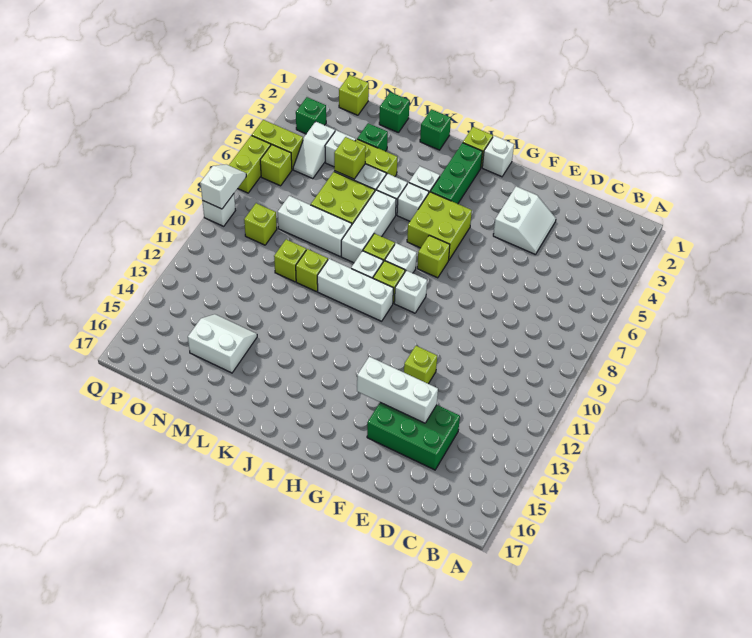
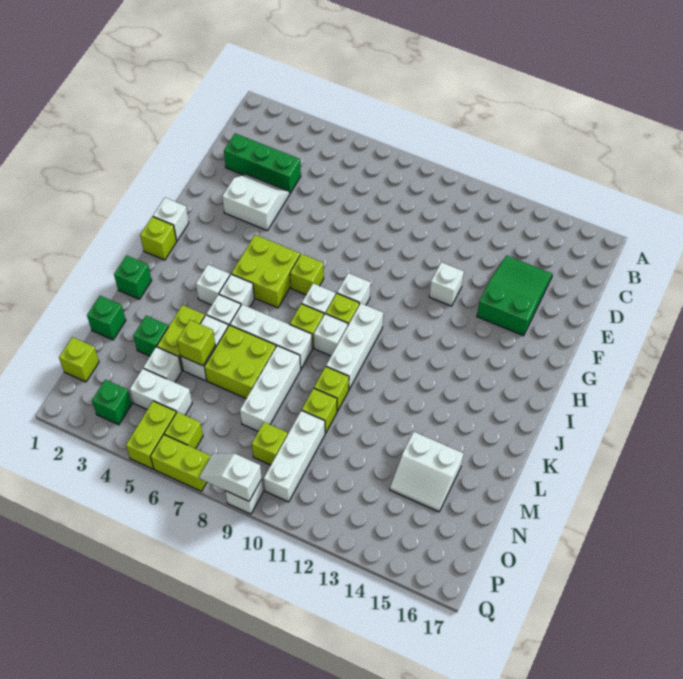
green 2x3 brick [367,402,460,470] -> green 2x3 slope [477,256,553,336]
white 1x3 brick [357,357,438,423] -> white 1x3 brick moved to [264,410,325,502]
lime 1x1 brick [404,346,437,384] -> white 1x1 brick [429,262,464,306]
green 1x3 brick [430,143,482,204] -> green 1x3 brick moved to [224,133,301,193]
white 2x2 slope [188,314,257,373] -> white 2x2 slope turned to [390,432,464,512]
white 1x2 slope [293,121,335,179] -> white 1x2 brick [130,368,192,415]

